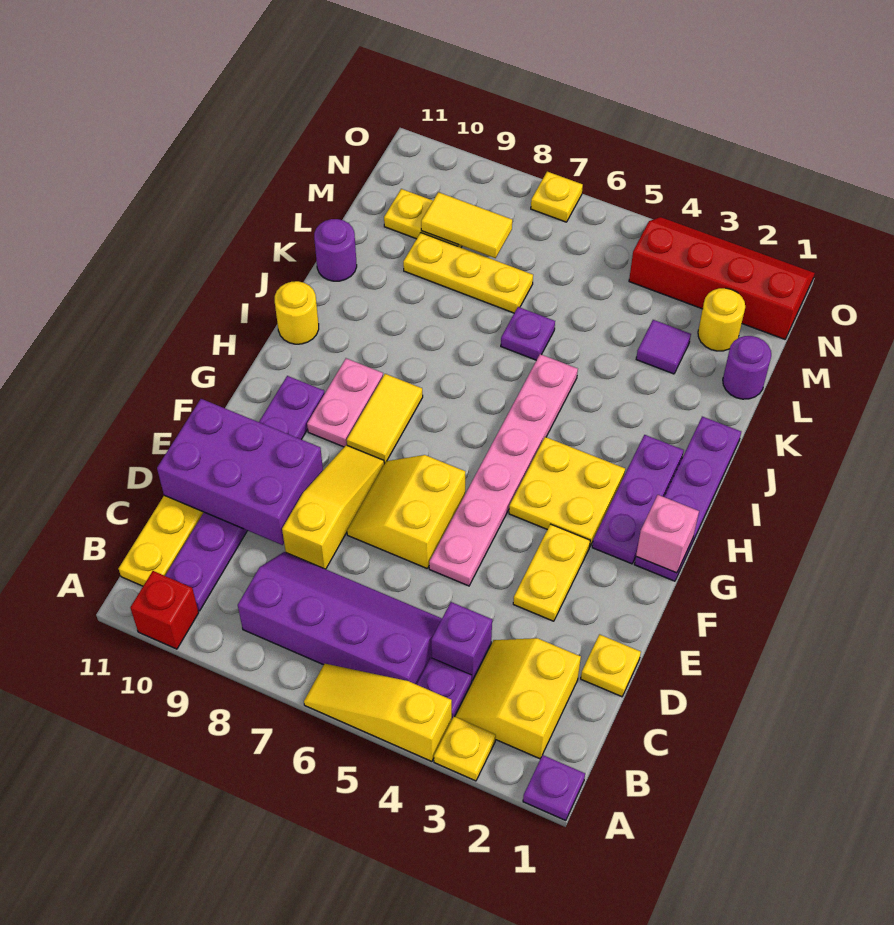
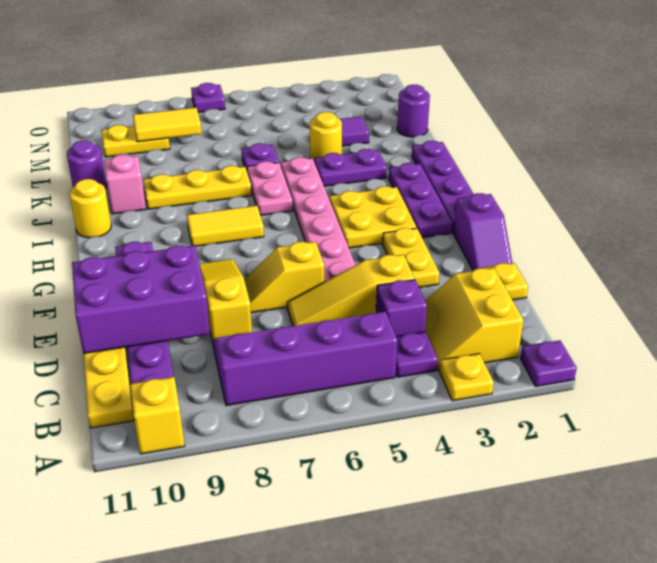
yellow 1x3 slope [304,664,452,761] -> yellow 1x3 slope moved to [287,255,415,326]
red 1x1 brick [130,571,199,649] -> yellow 1x1 brick [130,377,185,454]
none -> purple 1x2 slope [453,193,512,270]
yellow 2x2 slope [347,455,465,568] -> yellow 1x2 slope [244,242,324,313]
pink 1x1 brick [636,495,699,573] -> pink 1x1 brick moved to [104,155,146,214]
yellow 1x2 tile [347,374,423,463] -> yellow 1x2 tile turned to [187,206,264,246]
pink 1x2 plate [307,358,383,447] -> pink 1x2 plate moved to [247,161,293,215]
none -> purple 1x2 plate [314,149,387,186]
yellow 1x3 plate [403,233,533,313] -> yellow 1x3 plate moved to [143,166,251,209]
yellow 1x1 round brick [698,288,745,351] -> yellow 1x1 round brick moved to [310,112,342,160]
red 2x4 slope [629,217,815,339] -> none
yellow 1x1 plate [531,172,583,222] -> purple 1x1 plate [191,83,225,112]

